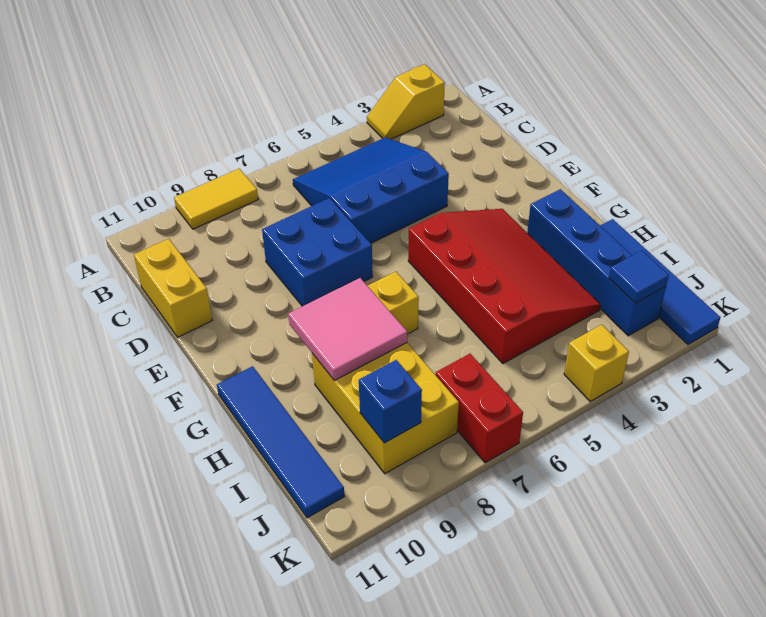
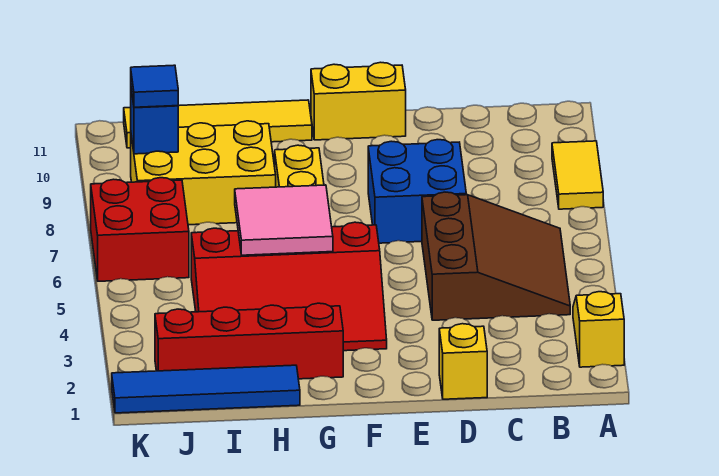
blue 3x3 slope [293,137,449,243] -> brown 3x3 slope [422,192,570,320]
yellow 1x2 brick [134,239,212,337] -> yellow 1x2 brick moved to [311,62,406,140]
blue 1x4 brick [527,189,666,336] -> red 1x4 brick [155,303,343,379]
pink 2x2 tile [288,278,407,380] -> pink 2x2 tile moved to [235,185,333,255]
blue 1x4 tile [217,366,344,518] -> yellow 1x4 tile [124,100,312,148]
blue 1x1 tile [609,251,669,303] -> blue 1x1 tile moved to [131,65,178,107]
red 1x2 brick [435,354,523,463] -> red 2x2 brick [91,178,189,281]
yellow 1x1 brick [564,325,629,401] -> yellow 1x1 brick moved to [439,324,487,399]

